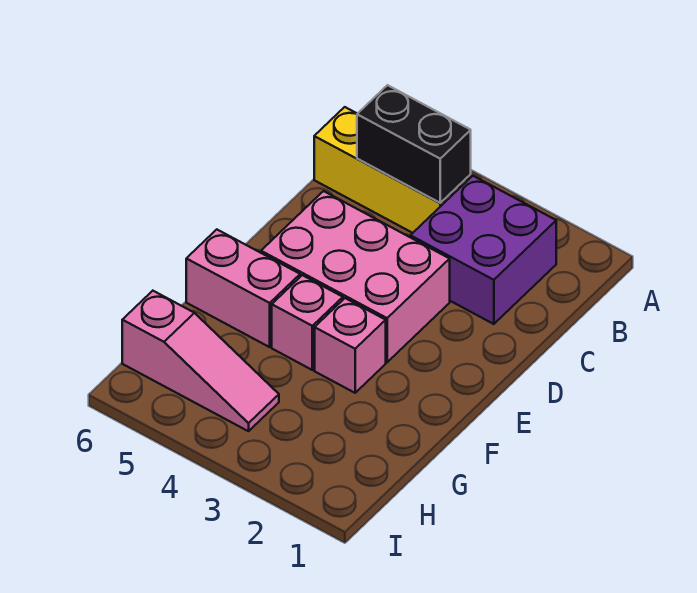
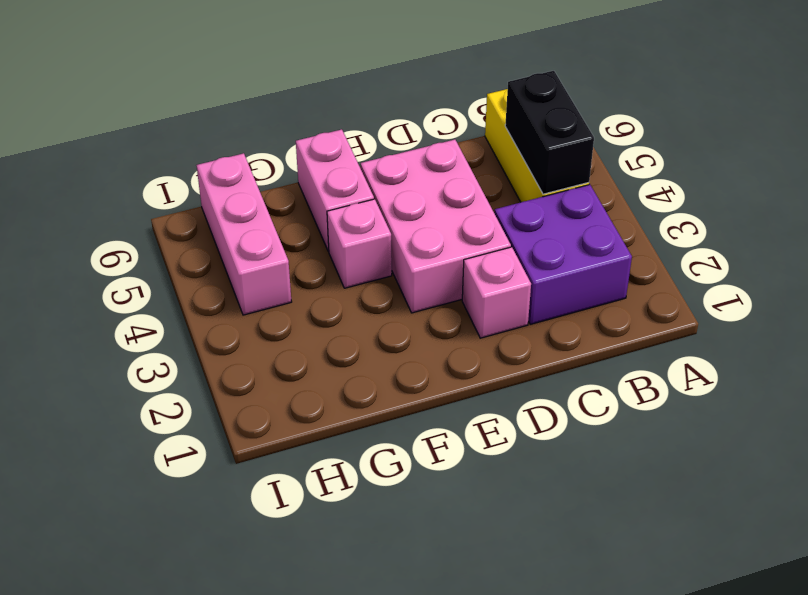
pink 1x1 brick [315,298,386,393] -> pink 1x1 brick moved to [462,247,531,338]
pink 1x3 slope [122,291,279,431] -> pink 1x3 brick [197,153,292,315]

